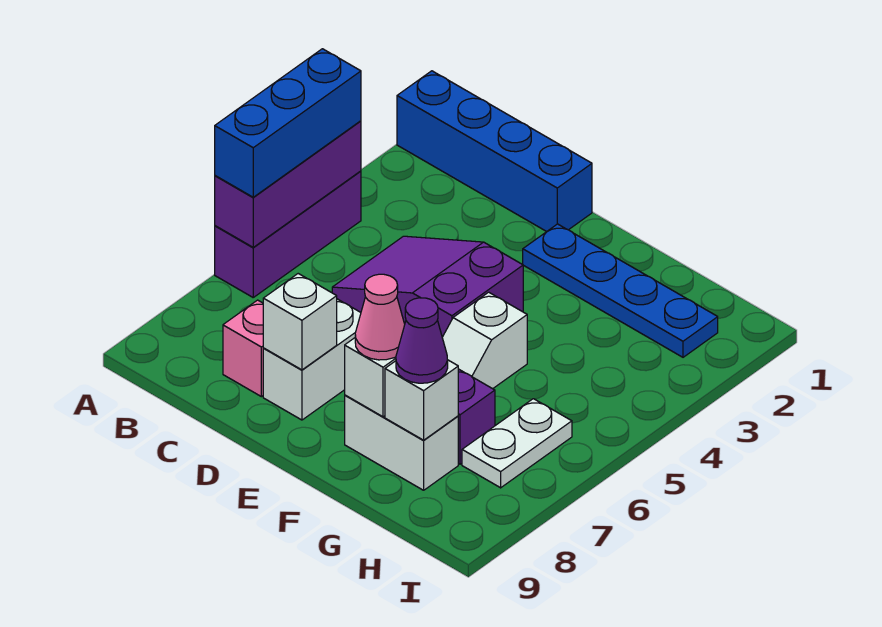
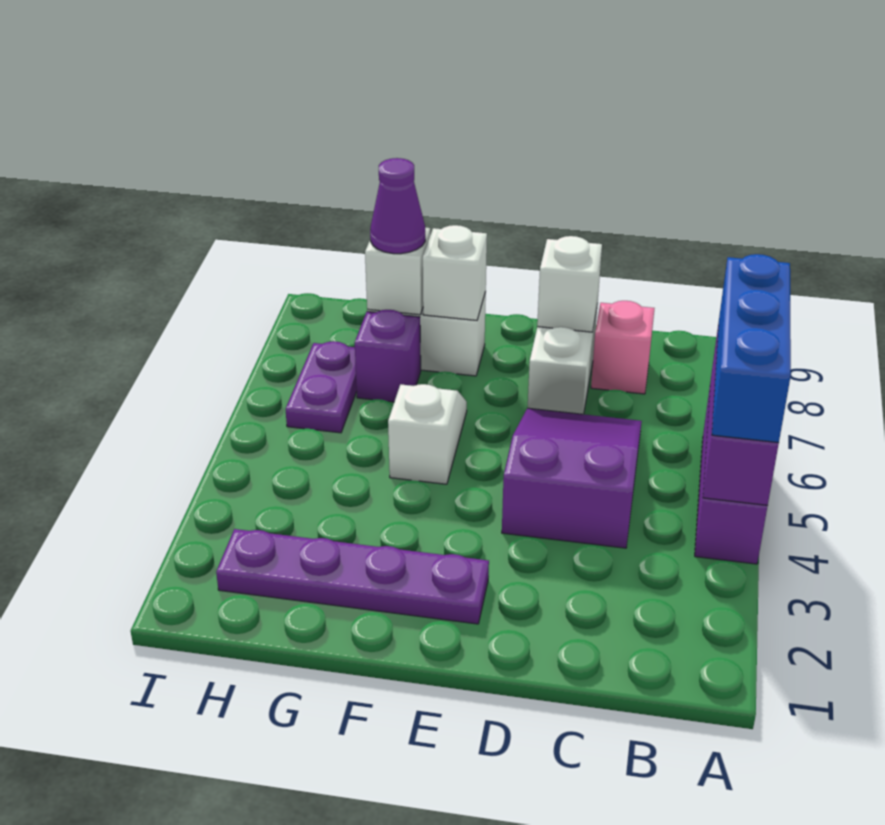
blue 1x4 brick [397,71,592,232] -> none
purple 2x3 slope [332,236,523,337] -> purple 2x3 slope turned to [502,408,642,548]
blue 1x4 plate [523,224,718,357] -> purple 1x4 plate [216,529,489,624]
pink 1x1 cone [355,274,405,360] -> none
white 1x2 plate [462,399,572,488] -> purple 1x2 plate [285,341,357,433]

